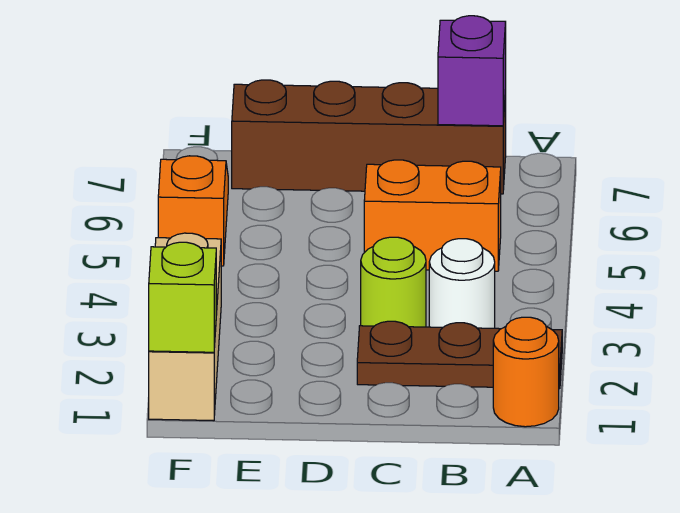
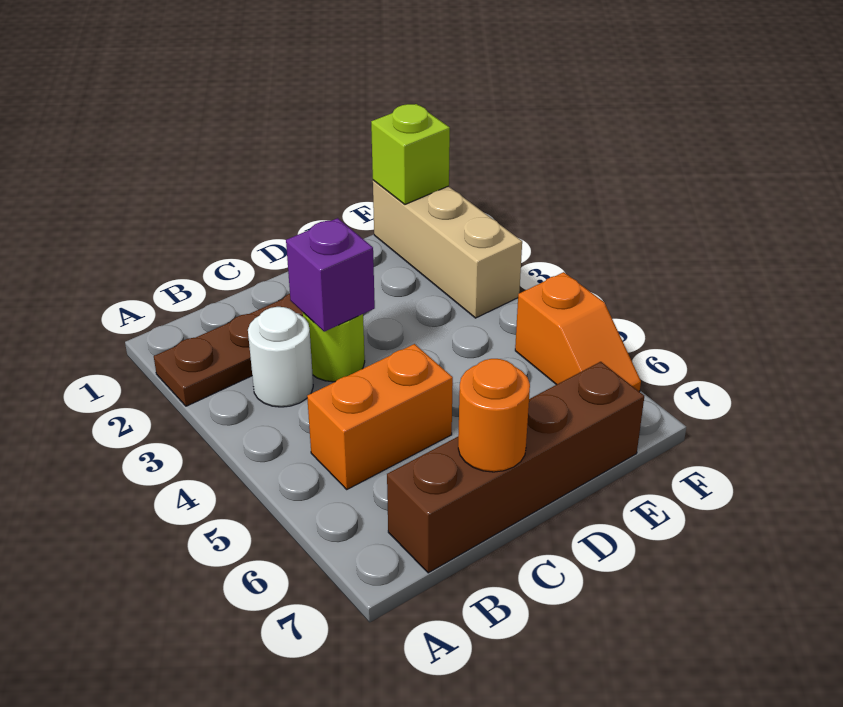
orange 1x1 round brick [493,317,559,427] -> orange 1x1 round brick moved to [458,359,530,472]
purple 1x1 brick [438,16,506,126] -> purple 1x1 brick moved to [286,218,375,332]

